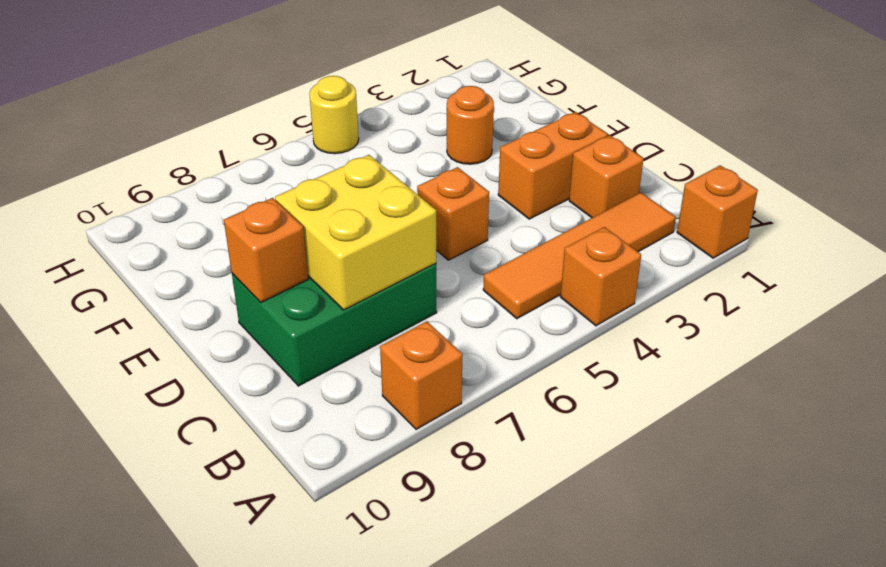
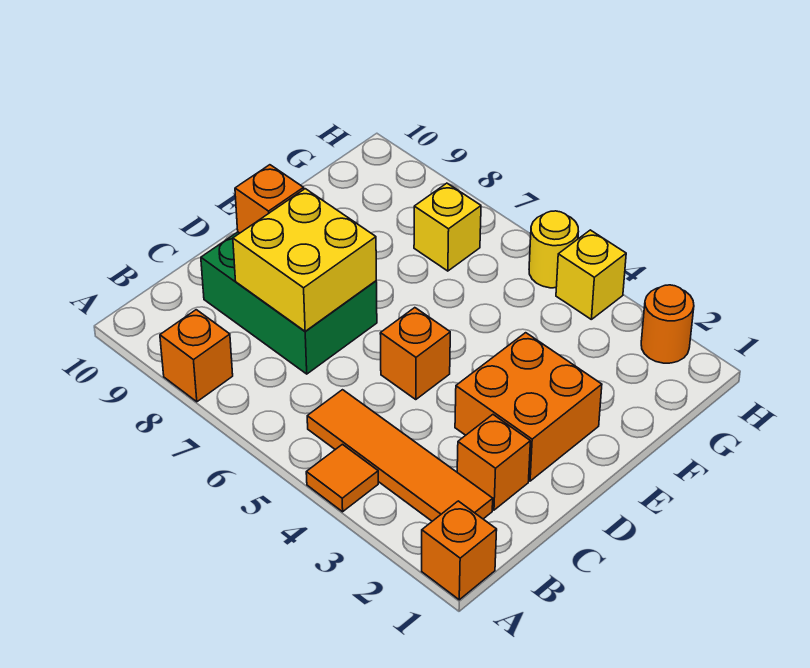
orange 1x1 brick [560,227,641,326] -> orange 1x1 tile [306,444,378,512]
orange 1x2 brick [498,112,608,219] -> orange 2x2 brick [455,333,602,481]
orange 1x1 round brick [447,86,494,164] -> orange 1x1 round brick moved to [641,285,694,363]
none -> yellow 1x1 brick [414,183,481,271]
none -> yellow 1x1 brick [556,230,626,319]

